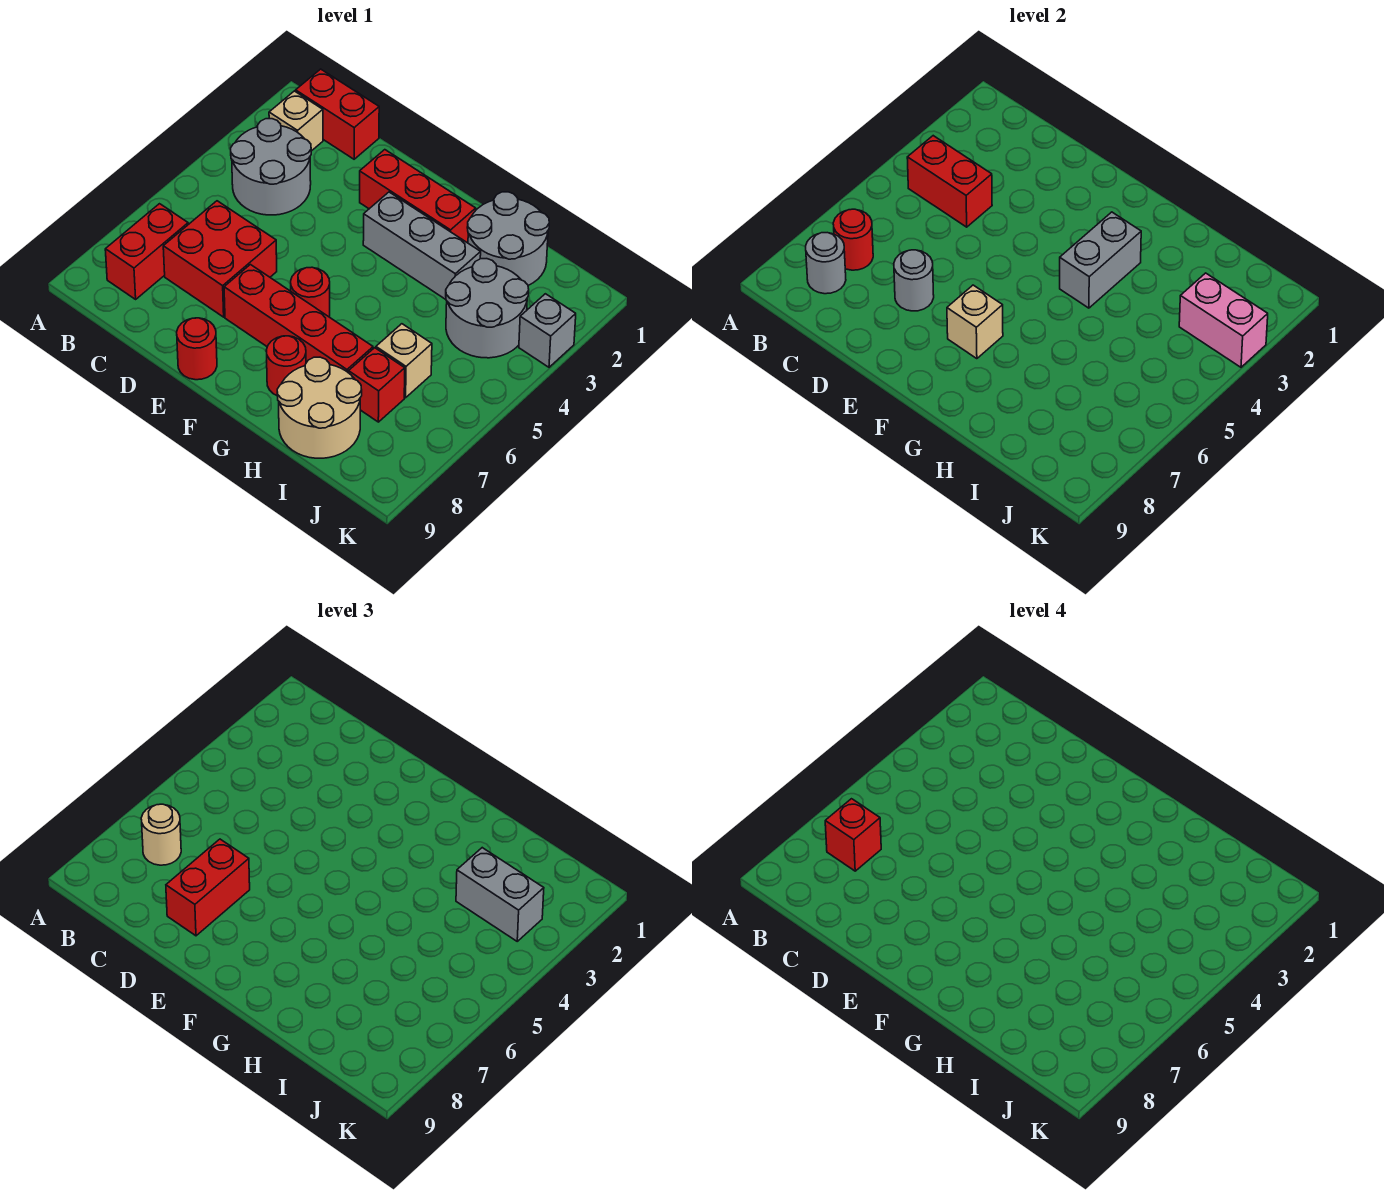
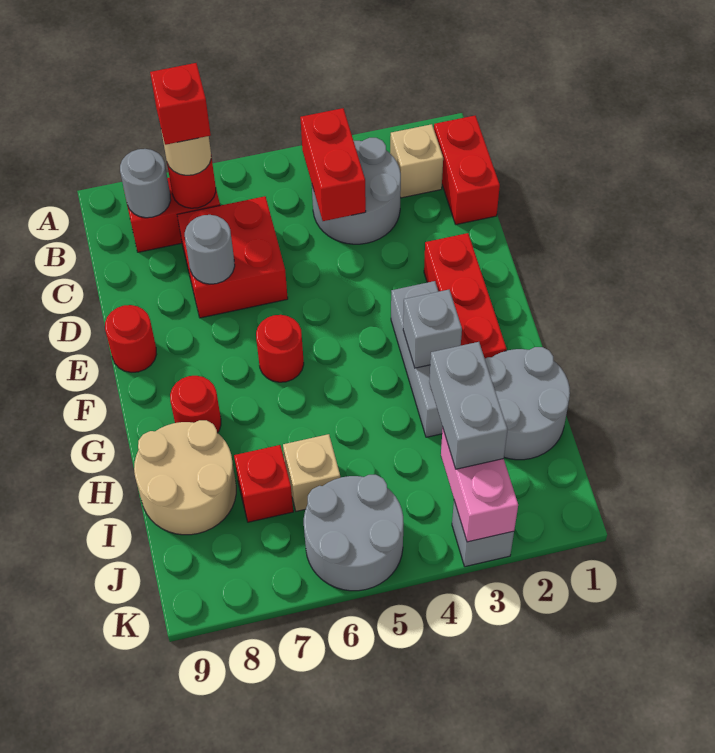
red 1x2 brick [166,839,250,936] -> none
red 1x4 brick [224,265,373,373] -> none
tan 1x1 brick [947,285,1003,359] -> none
grey 1x2 brick [1060,212,1141,308] -> grey 1x1 brick [403,290,462,368]
grey 2x2 round brick [446,259,529,358] -> grey 2x2 round brick moved to [304,475,404,591]

